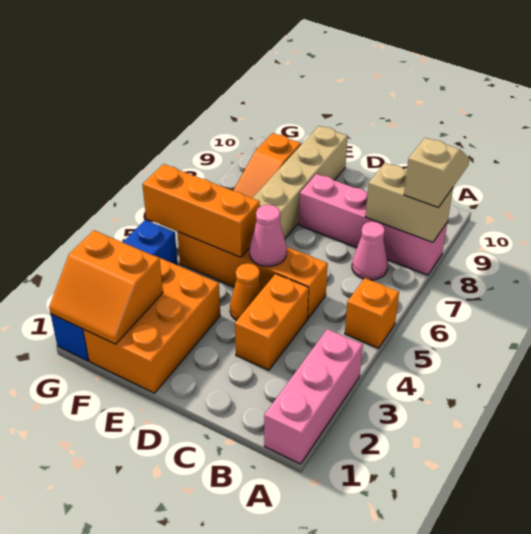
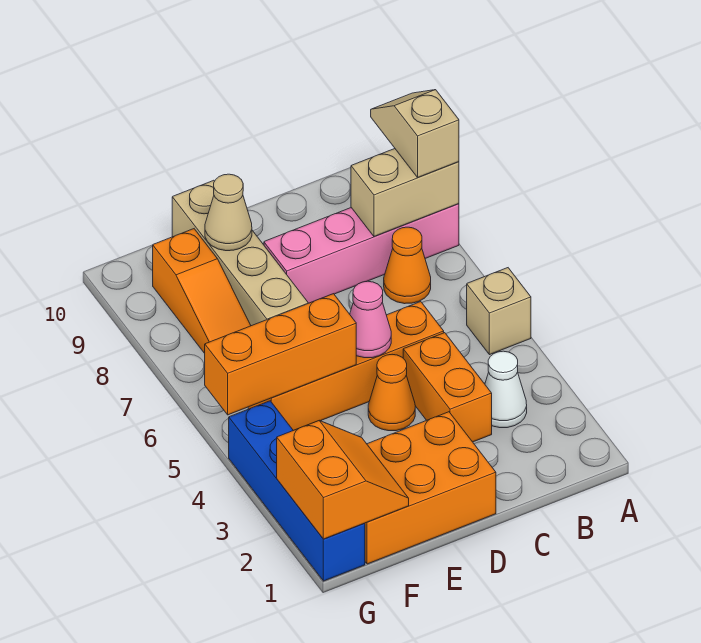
pink 1x3 brick [264,329,363,464] -> none
orange 1x1 brick [345,278,399,348] -> tan 1x1 brick [467,268,531,355]
none -> white 1x1 cone [485,351,527,428]
pink 1x1 cone [352,221,388,280] -> orange 1x1 cone [384,227,431,304]
orange 2x3 brick [84,256,220,393] -> orange 2x3 brick turned to [365,412,496,564]
none -> tan 1x1 cone [205,174,252,251]
orange 2x2 slope [49,230,163,344] -> orange 2x2 slope turned to [277,421,409,539]

